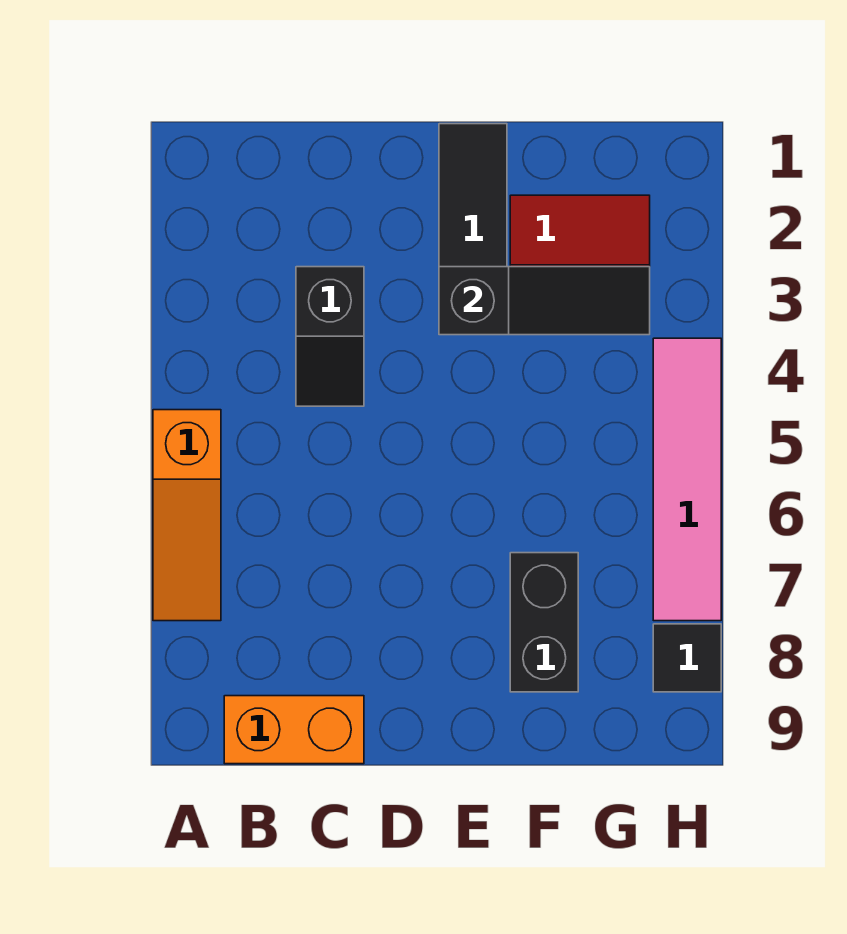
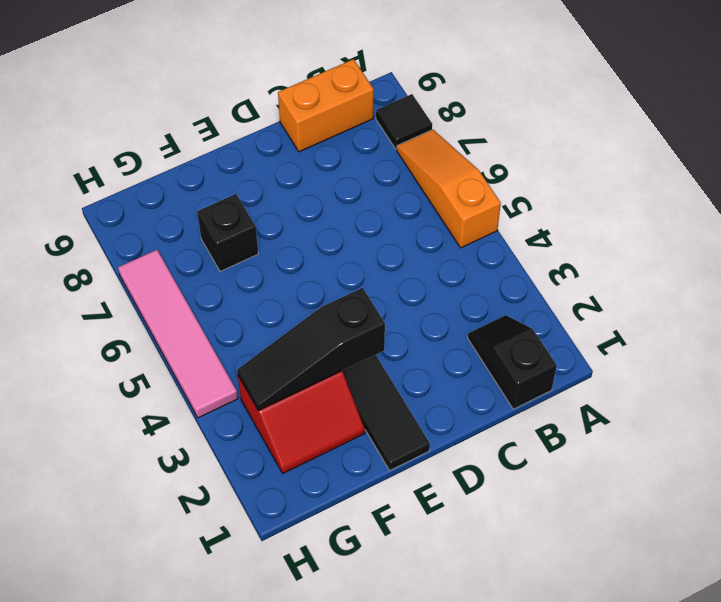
black 1x2 slope [296,267,364,406] -> black 1x2 slope moved to [468,315,557,409]
black 1x2 brick [510,553,578,692] -> black 1x1 brick [197,194,258,271]
black 1x1 tile [653,624,721,692] -> black 1x1 tile moved to [376,94,432,149]

